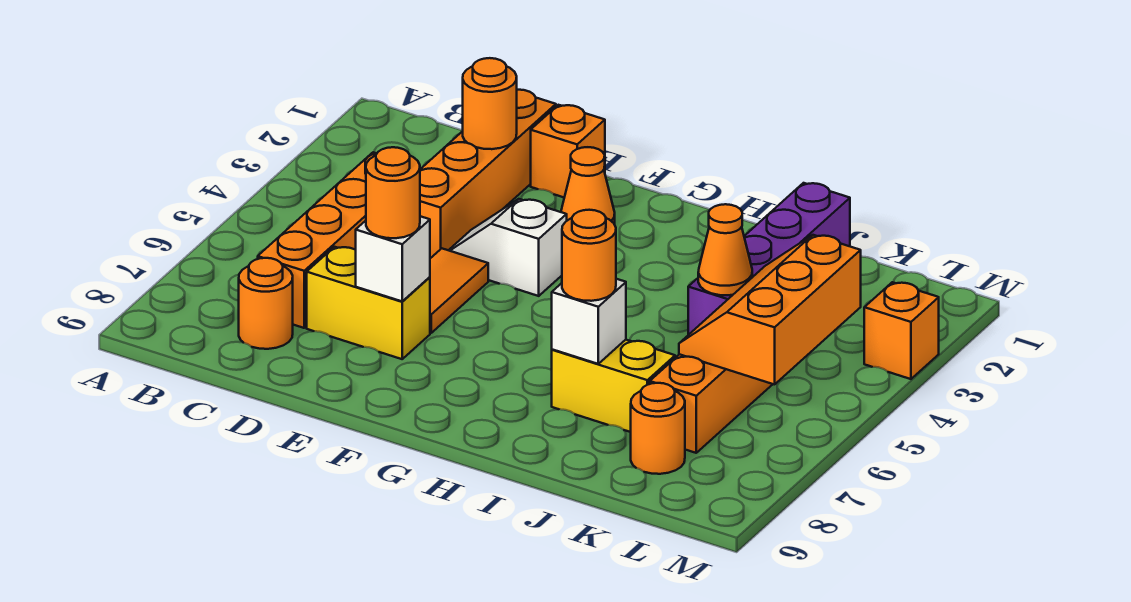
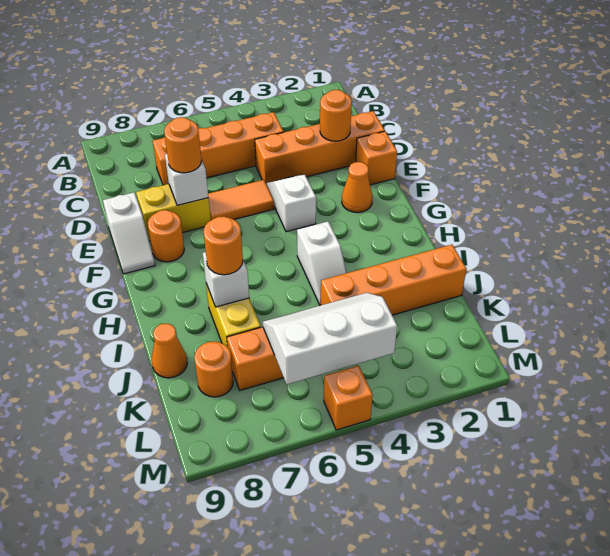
orange 1x1 round brick [239,258,293,349] -> orange 1x1 round brick moved to [148,210,184,262]
yellow 1x2 brick [307,247,430,359] -> yellow 1x2 brick turned to [136,184,211,241]
none -> white 1x2 slope [103,192,155,274]
none -> white 1x2 slope [297,222,347,305]
purple 1x4 brick [688,183,850,335] -> orange 1x4 brick [321,245,466,315]
orange 1x1 cone [698,204,752,295] -> orange 1x1 cone moved to [152,324,187,378]
orange 2x3 slope [679,235,861,385] -> white 2x3 slope [263,293,397,384]
orange 1x1 brick [864,282,939,379] -> orange 1x1 brick moved to [324,365,373,430]

